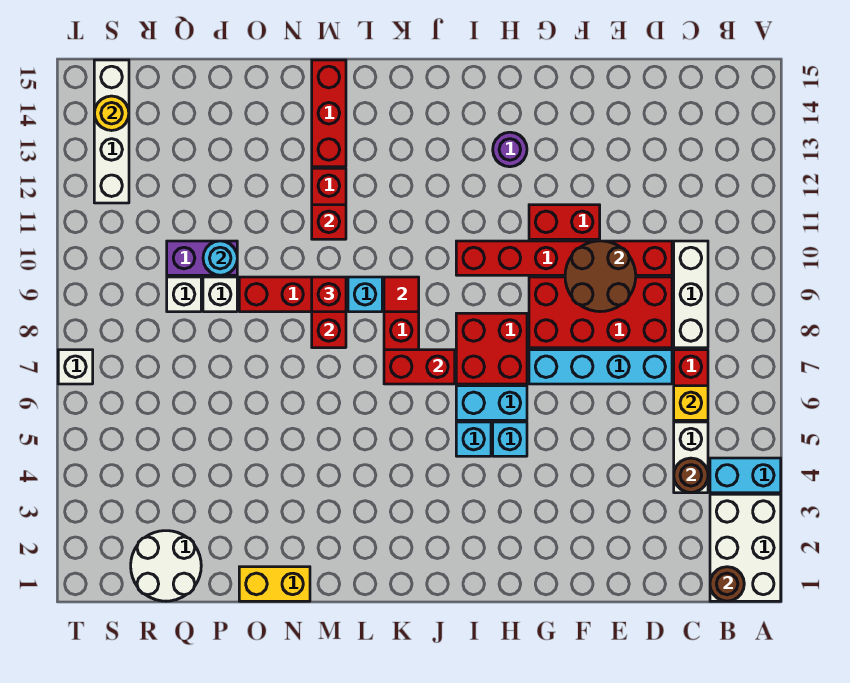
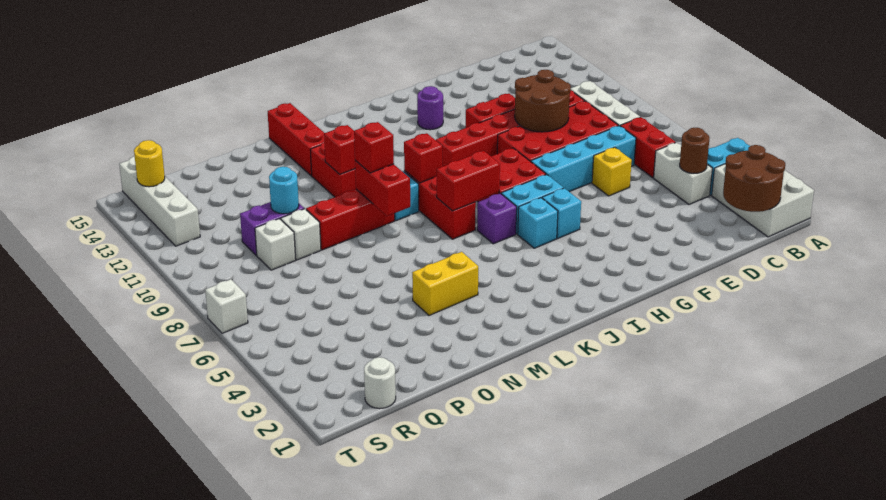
brown 1x1 round brick [710,567,744,601] -> brown 2x2 round brick [723,145,785,212]
yellow 1x1 brick [674,386,708,420] -> yellow 1x1 brick moved to [592,147,632,196]
none -> purple 1x1 brick [477,193,517,244]
red 1x1 tile [384,277,419,312] -> red 1x1 brick [404,133,442,183]
yellow 1x2 brick [239,567,310,601] -> yellow 1x2 brick moved to [412,252,478,316]
white 2x2 round brick [131,531,201,601] -> white 1x1 round brick [364,357,396,408]

